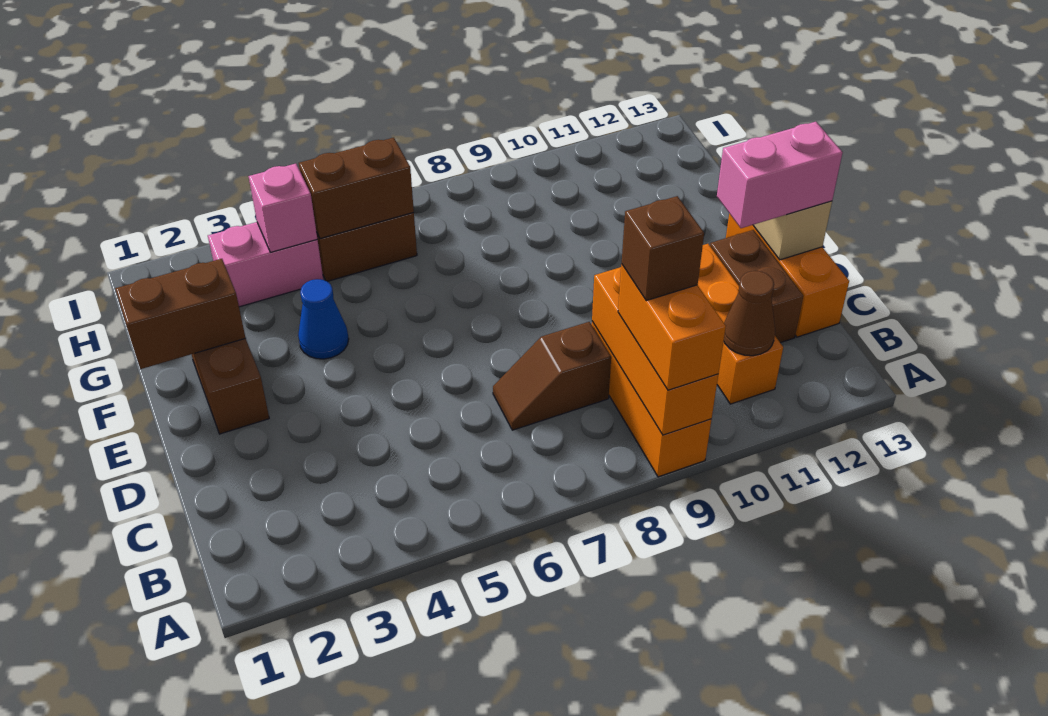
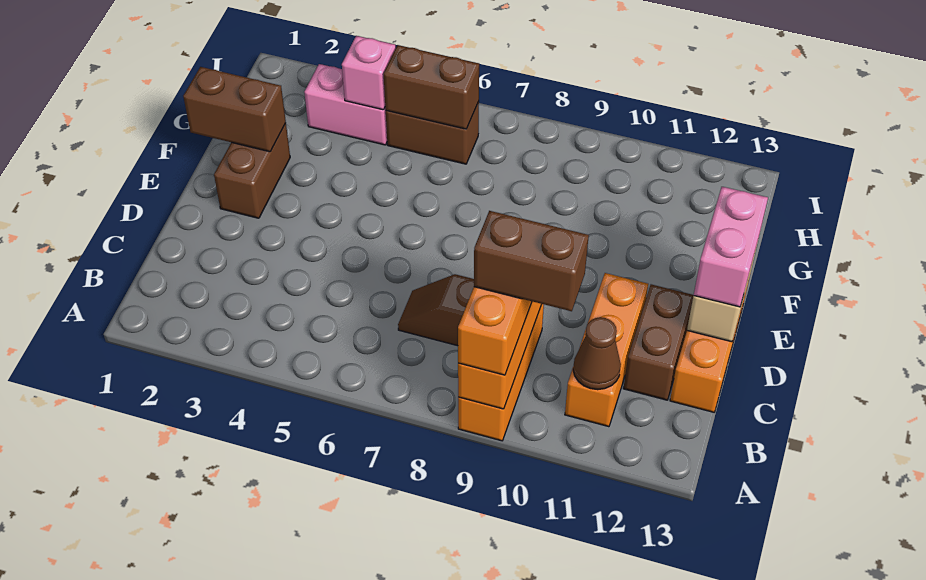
brown 1x1 brick [622,196,704,301] -> brown 1x2 brick [474,211,589,311]
pink 1x2 brick [717,122,843,228] -> pink 1x2 brick turned to [694,187,768,307]
blue 1x1 cone [298,279,349,359] -> none

